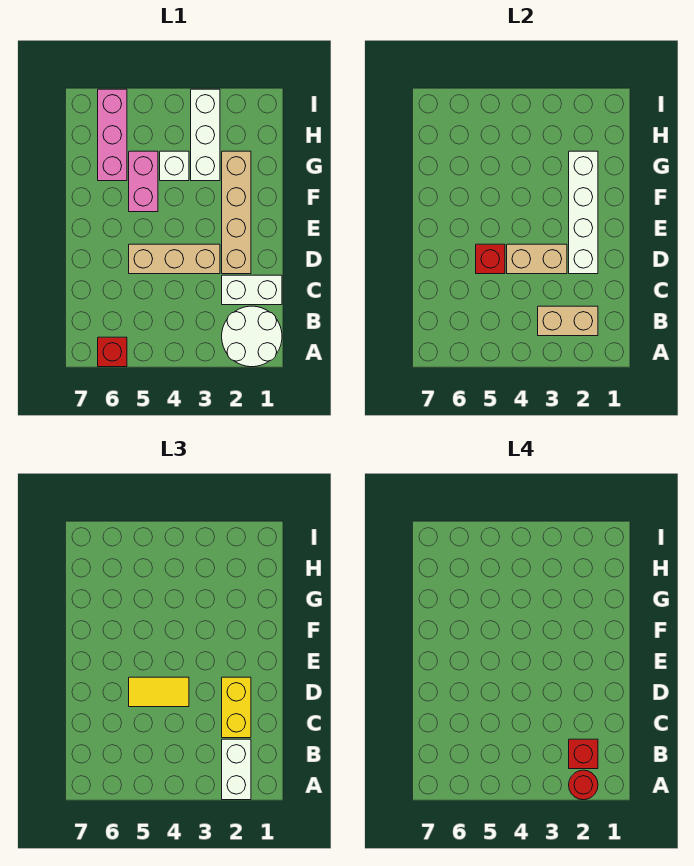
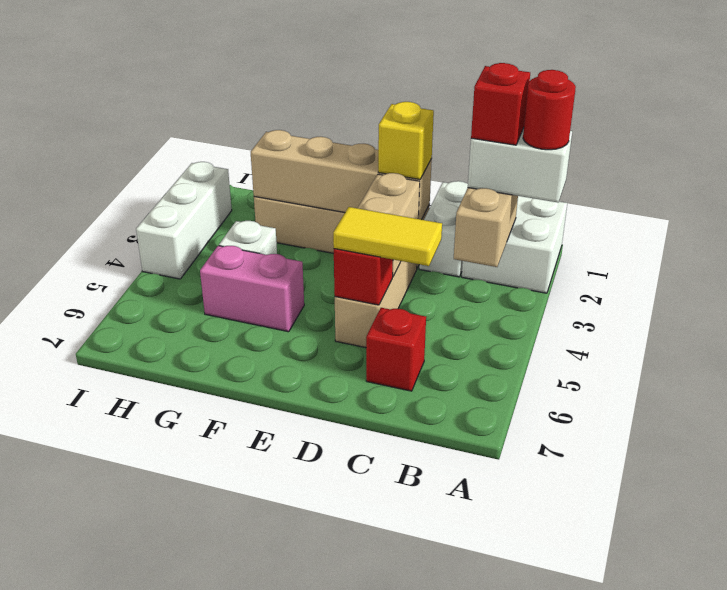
white 2x2 round brick [222,306,282,367] -> white 2x2 brick [462,196,567,293]
red 1x1 brick [98,337,127,367] -> red 1x1 brick moved to [366,308,426,391]
yellow 1x2 brick [222,677,251,738] -> yellow 1x1 brick [378,102,434,179]
white 1x4 brick [569,151,598,274] -> tan 1x4 brick [251,130,432,220]
yellow 1x2 tile [129,677,189,707] -> yellow 1x2 tile turned to [333,207,442,266]
white 1x3 brick [191,89,220,181] -> white 1x3 brick turned to [136,162,232,279]
pink 1x3 brick [98,89,127,181] -> none

